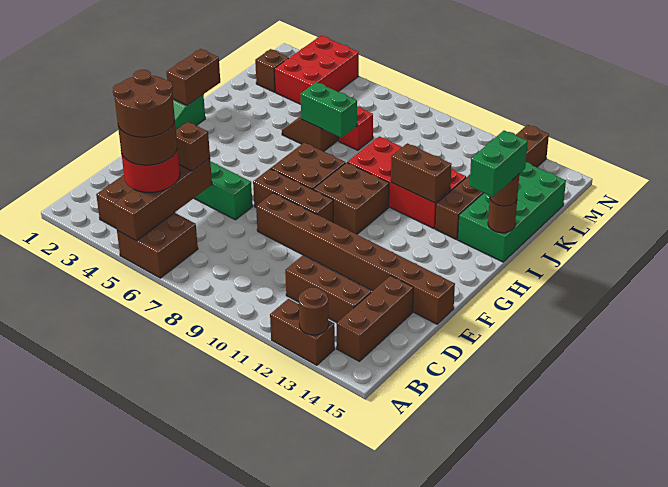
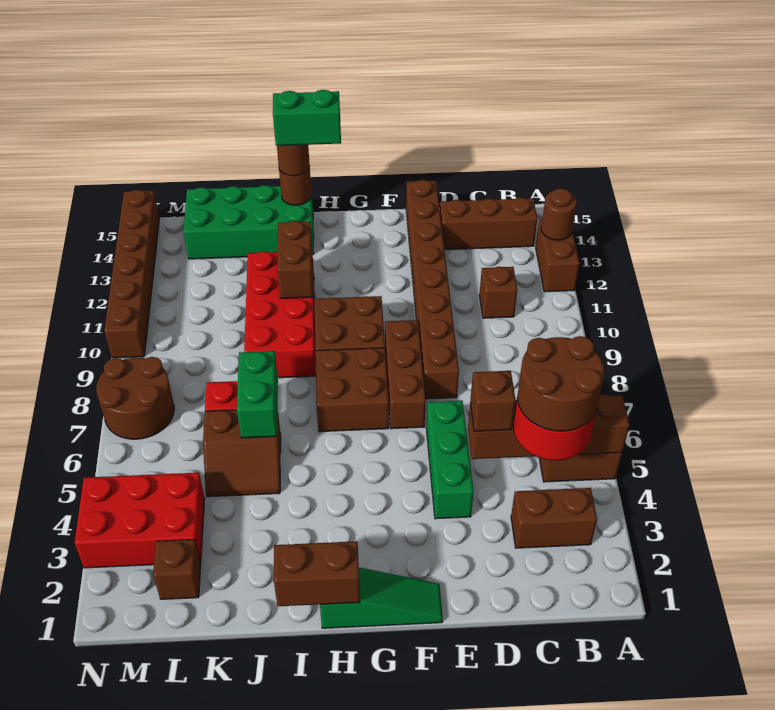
brown 2x2 round brick [113,70,175,137] -> brown 2x2 round brick moved to [96,357,174,439]
brown 1x3 brick [285,255,371,323] -> brown 1x1 brick [479,267,517,318]
brown 1x6 brick [435,125,549,239] -> brown 1x6 brick turned to [104,190,160,358]

